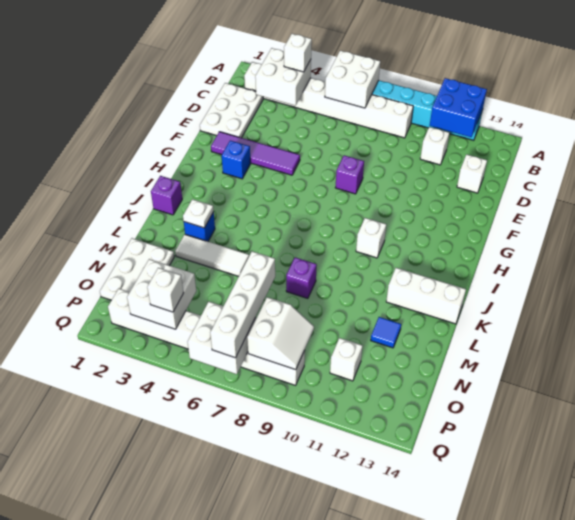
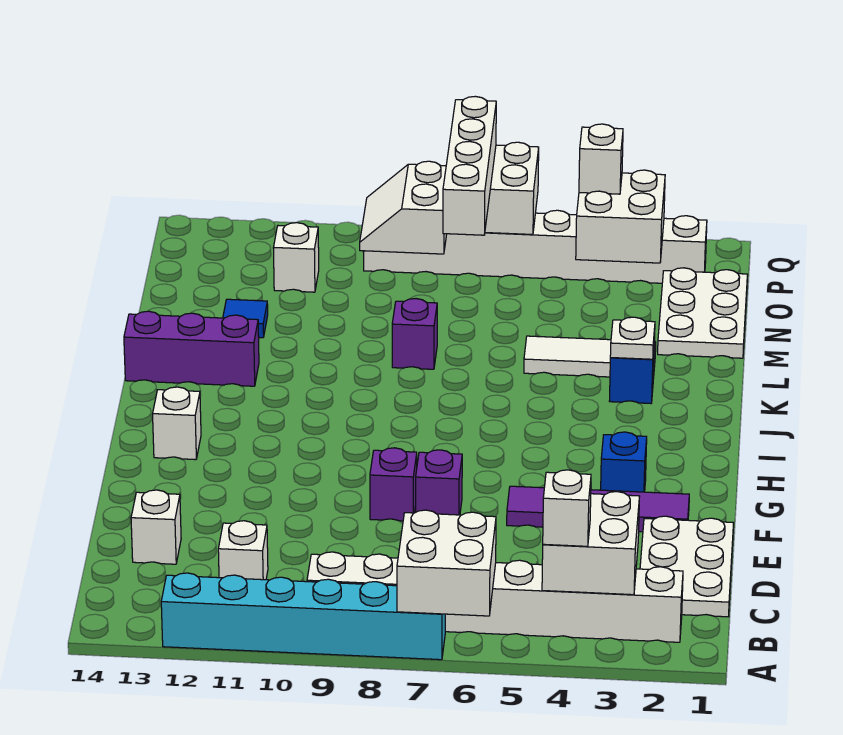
blue 2x2 brick [430,78,487,137] -> none
white 1x1 brick [356,218,386,258] -> white 1x1 brick moved to [153,387,201,460]
purple 1x1 brick [151,176,182,215] -> purple 1x1 brick moved to [416,450,462,515]
white 1x3 brick [386,268,466,324] -> purple 1x3 brick [124,311,259,386]

